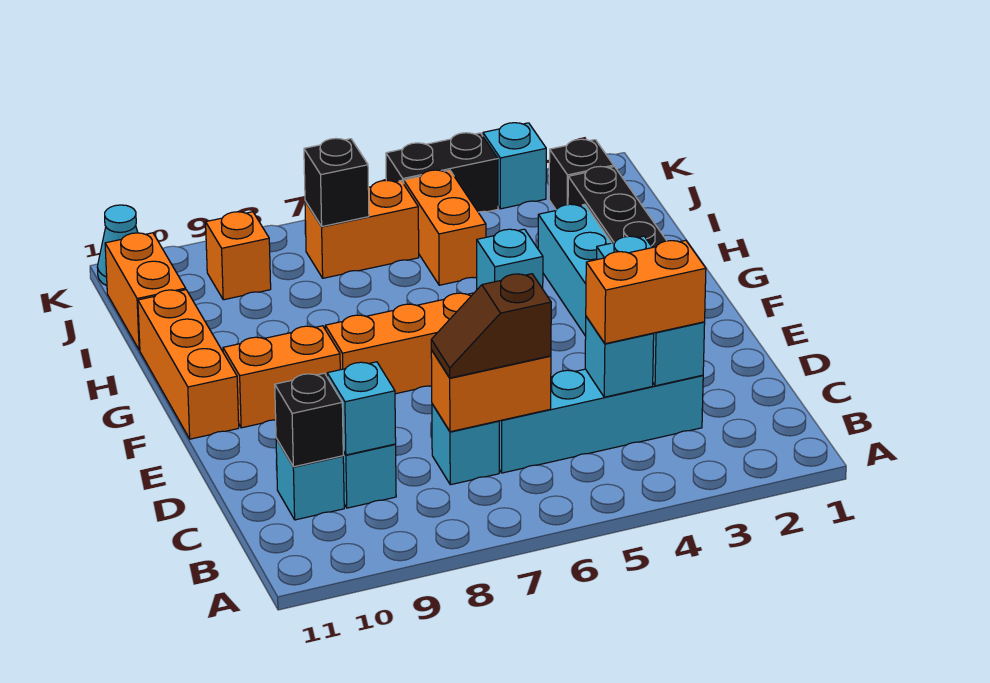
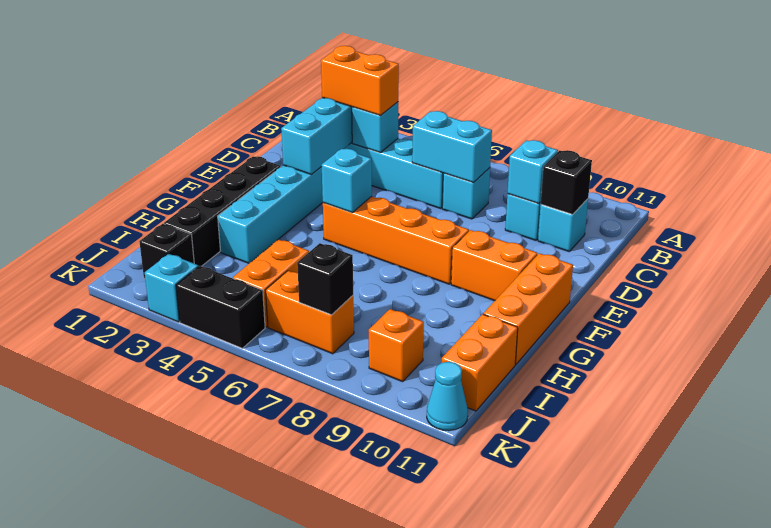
orange 1x2 brick [431,350,551,432] -> cyan 1x2 brick [412,111,492,183]
brown 1x2 slope [431,274,551,378] -> none

